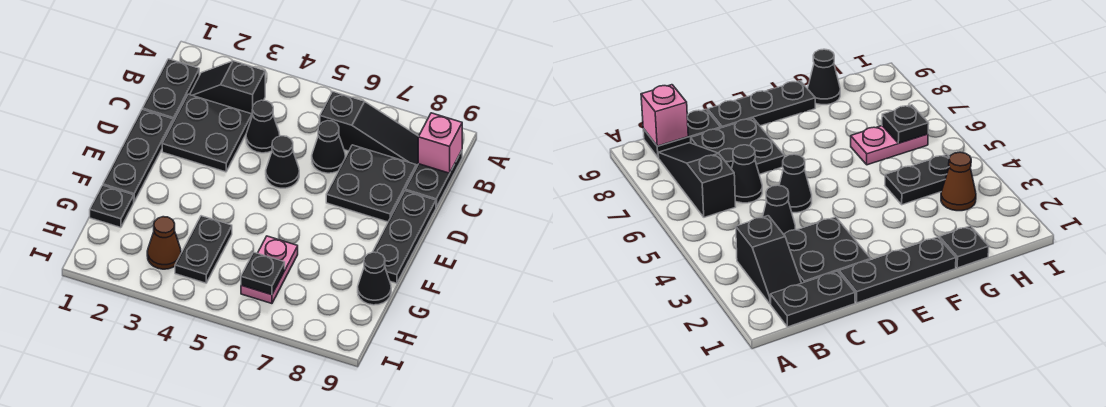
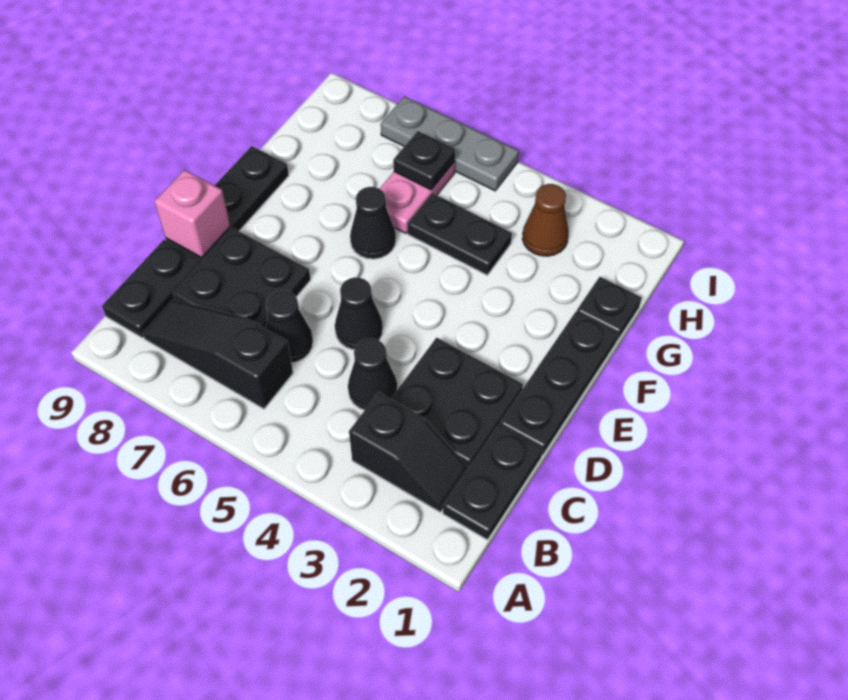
pink 1x1 brick [418,113,462,173] -> pink 1x1 brick moved to [154,170,230,257]
black 1x2 plate [175,216,232,283] -> black 1x2 plate turned to [408,193,512,275]
black 1x1 cone [358,252,391,305] -> black 1x1 cone moved to [350,187,396,259]
none -> grey 1x3 plate [381,96,519,191]

